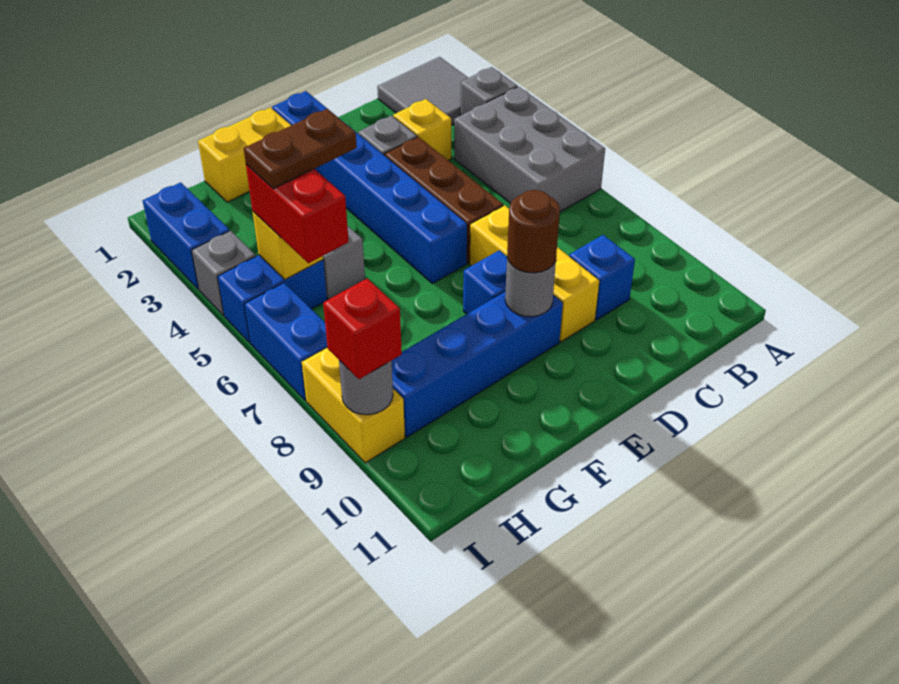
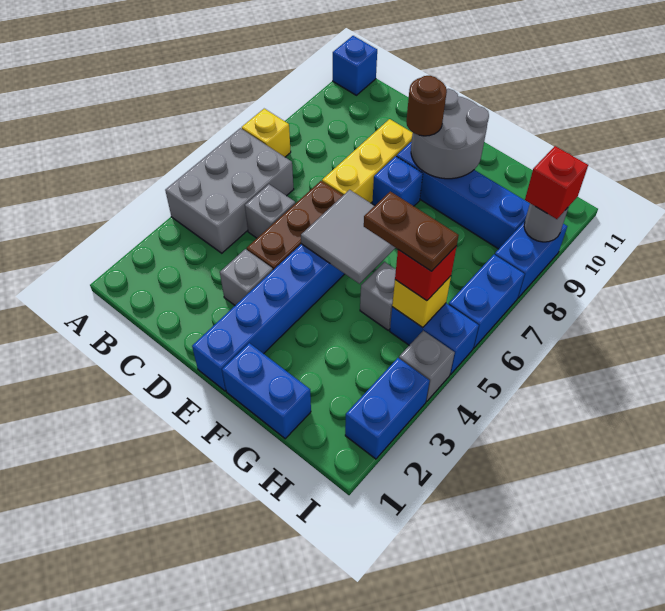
grey 2x2 tile [377,57,468,125] -> grey 2x2 tile moved to [301,190,395,284]
grey 1x1 brick [460,67,518,115] -> grey 1x1 brick moved to [245,184,295,238]
yellow 1x1 brick [393,99,451,160] -> yellow 1x1 brick moved to [242,109,291,157]
blue 1x1 brick [569,235,635,320] -> blue 1x1 brick moved to [333,36,377,95]
grey 1x1 round brick [505,258,556,317] -> grey 2x2 round brick [411,89,489,179]
yellow 1x2 brick [198,107,291,202] -> blue 1x2 brick [222,343,311,439]
red 1x2 brick [246,165,349,263] -> red 1x1 brick [395,246,457,301]
yellow 1x2 brick [302,347,405,463] -> blue 1x2 brick [495,221,567,298]

